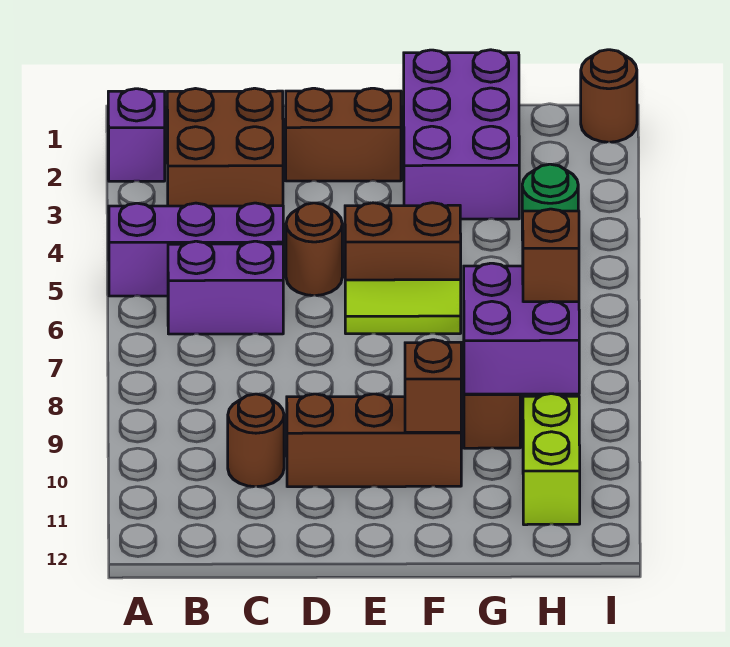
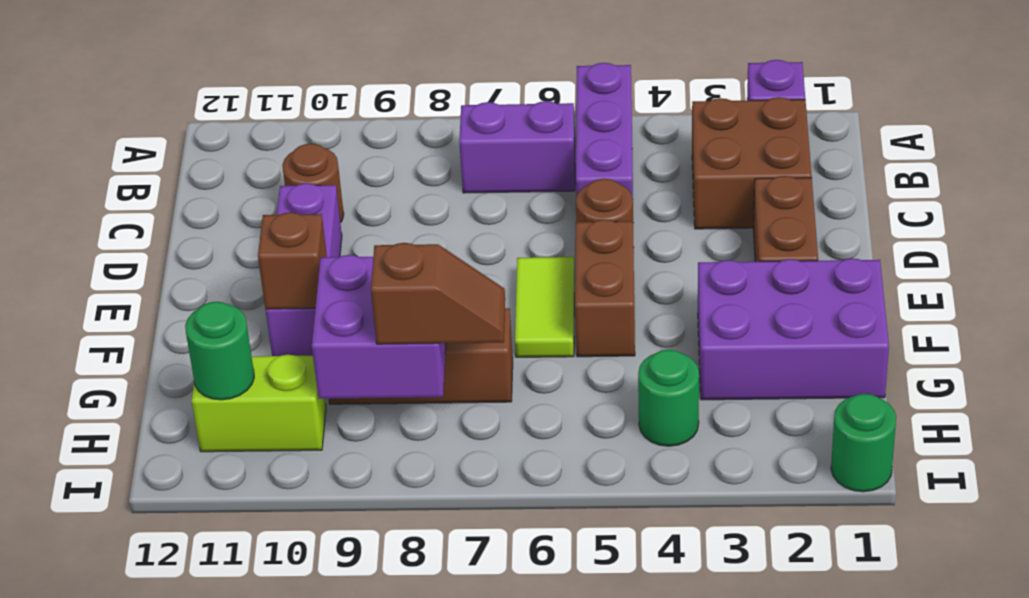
purple 1x2 brick [168,241,283,334] -> purple 1x2 brick turned to [459,101,575,193]
brown 1x3 brick [287,394,461,487] -> purple 1x3 brick [266,183,342,356]
none -> green 1x1 round brick [185,302,254,400]
brown 1x1 round brick [581,50,637,142] -> green 1x1 round brick [831,394,896,492]

